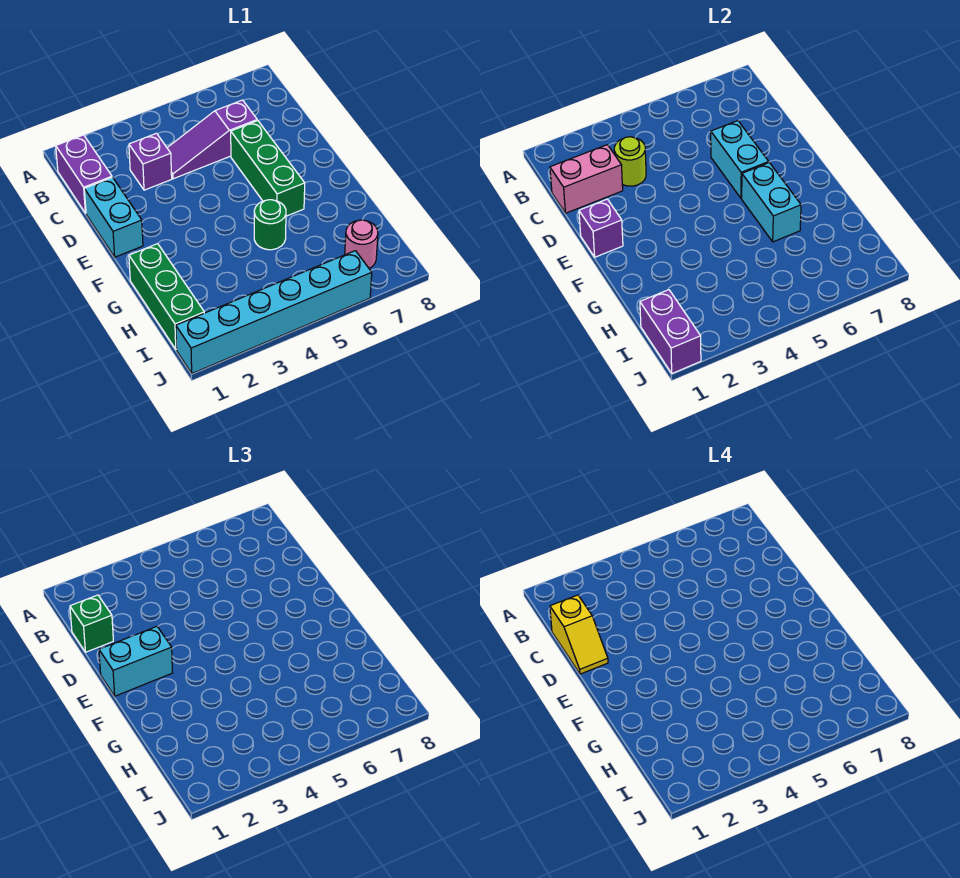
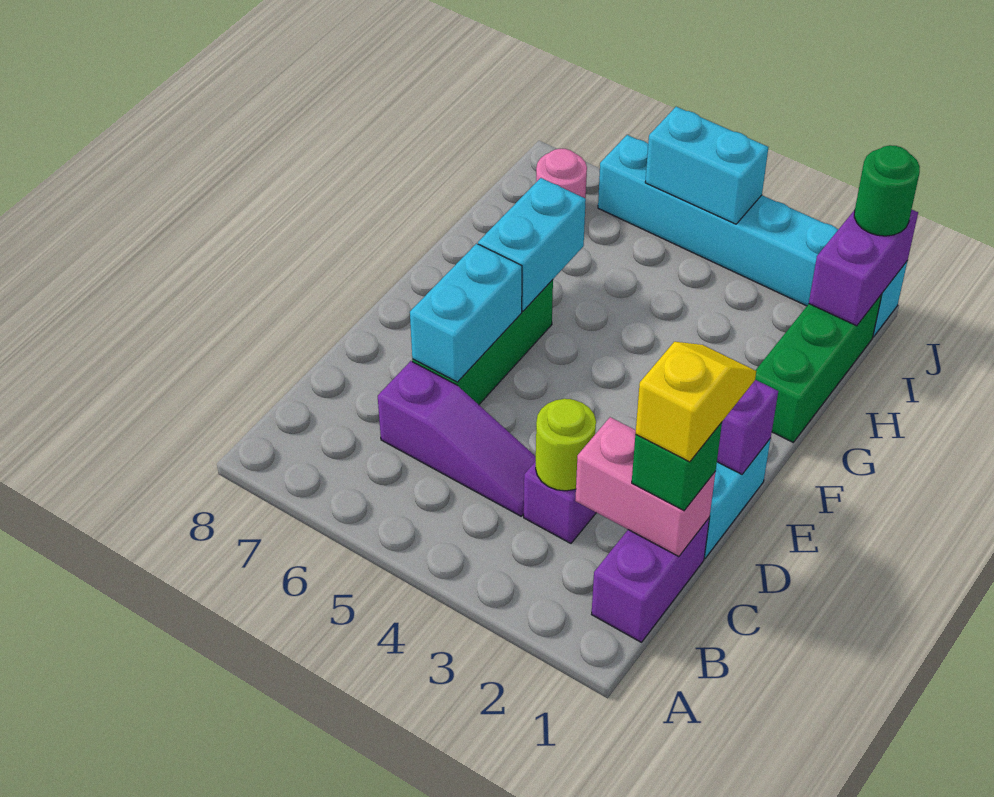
cyan 1x2 brick [99,627,172,696] -> cyan 1x2 brick moved to [645,107,768,224]
green 1x1 round brick [254,200,286,250] -> green 1x1 round brick moved to [854,145,920,236]

